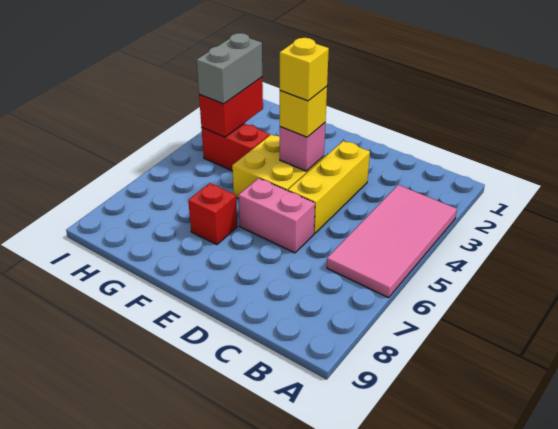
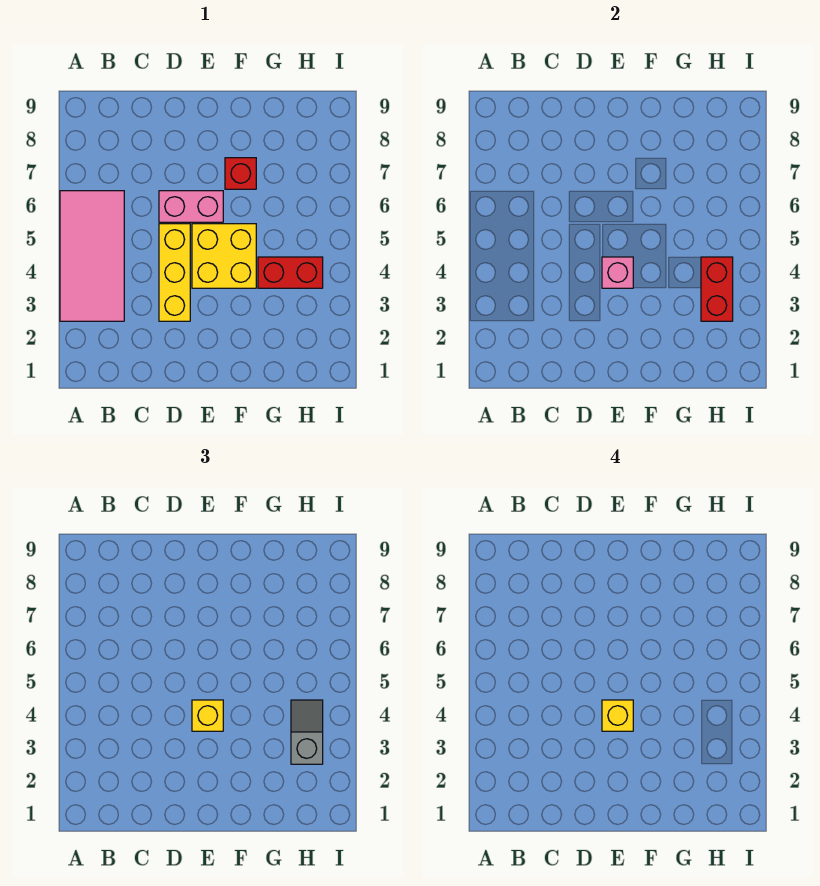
grey 1x2 brick [197,33,262,104] -> grey 1x2 slope [291,700,323,764]

